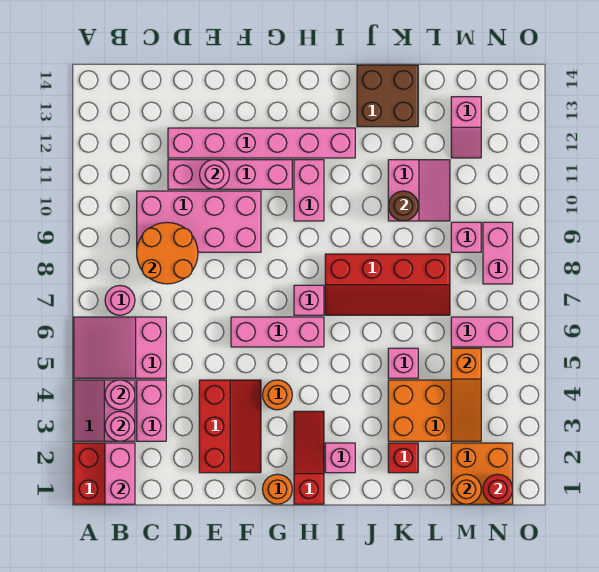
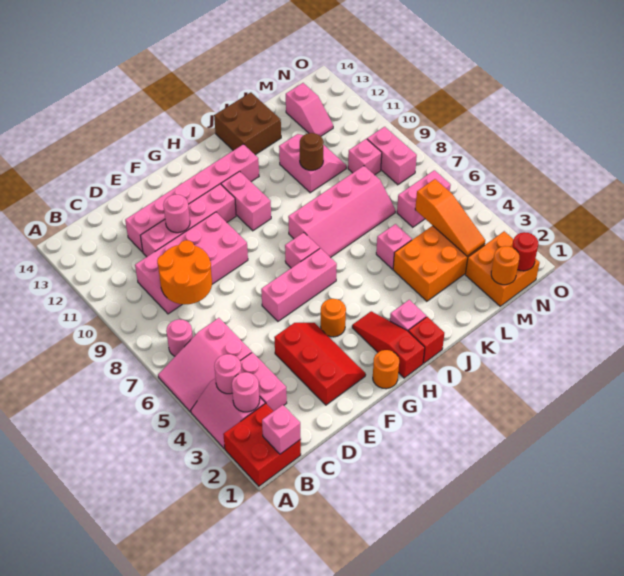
pink 1x2 brick [105,443,135,504] -> pink 1x1 brick [262,405,301,454]
red 2x4 slope [325,254,450,315] -> pink 2x4 slope [288,166,395,258]
red 1x1 brick [388,443,418,473] -> red 1x1 brick moved to [408,317,444,363]

